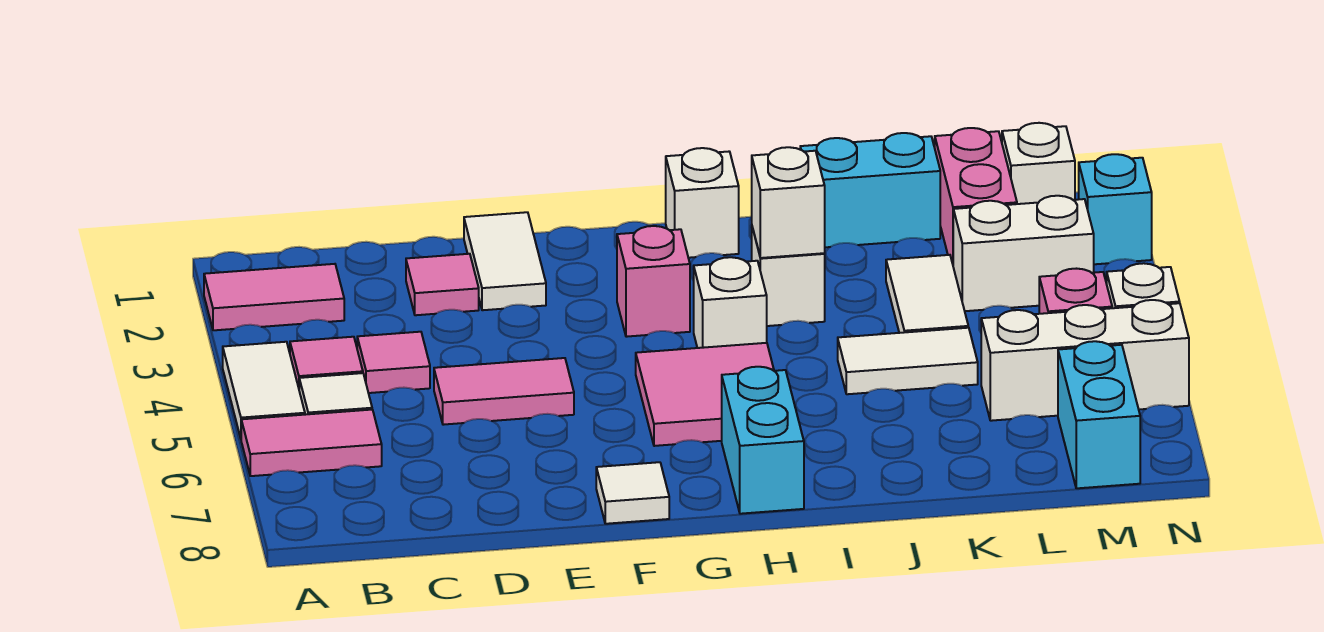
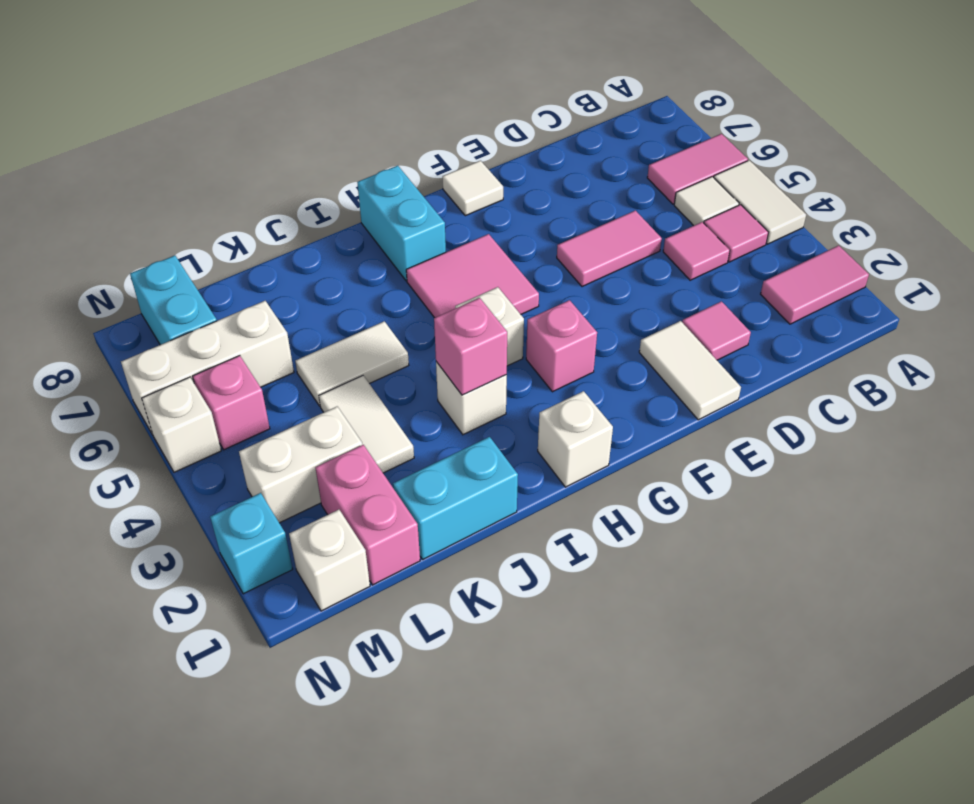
white 1x1 brick [752,147,825,258] -> pink 1x1 brick [434,298,507,395]

